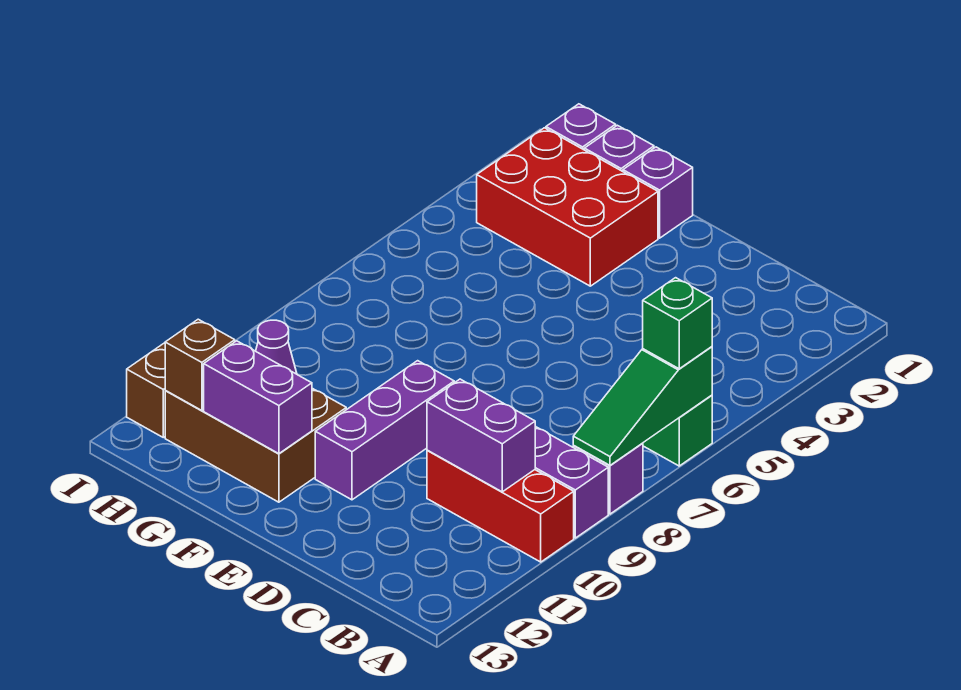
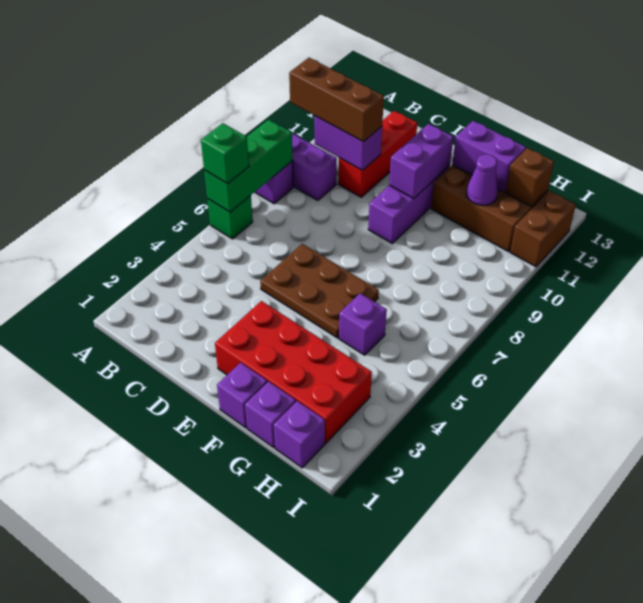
green 1x3 slope [573,347,712,465] -> green 1x3 brick [204,120,293,212]
red 1x3 brick [427,450,574,562] -> red 1x3 brick turned to [338,111,417,197]
none -> brown 1x3 brick [289,58,384,142]
none -> brown 2x3 plate [260,244,379,338]
none -> purple 1x2 brick [389,124,453,199]
red 2x3 brick [477,128,658,286] -> red 2x4 brick [215,301,372,443]
none -> purple 1x1 brick [339,293,387,355]

